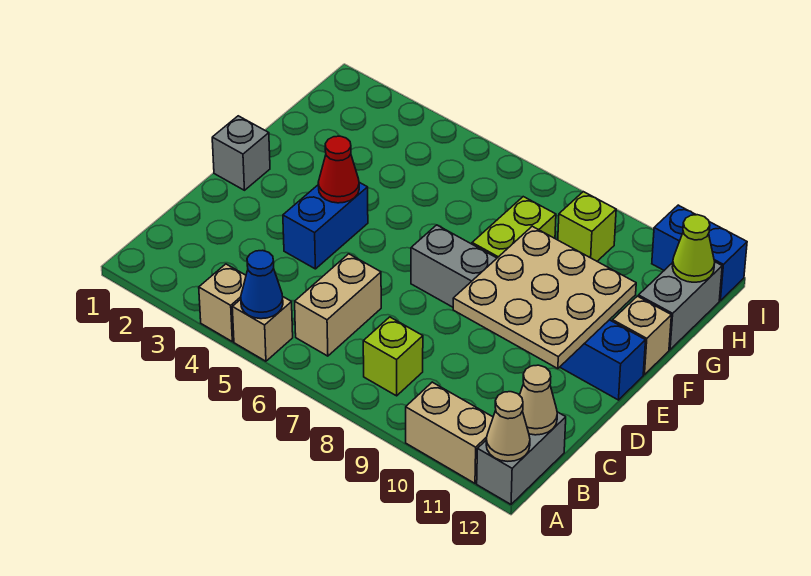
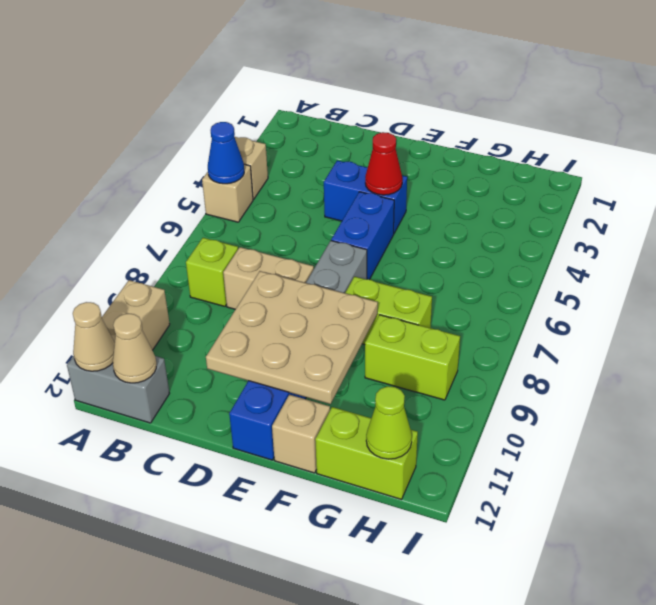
tan 1x2 brick [295,254,381,356] -> tan 1x2 brick moved to [223,247,314,309]
grey 1x1 brick [212,116,270,190] -> none
grey 1x2 brick [638,262,722,350] -> lime 1x2 brick [315,407,418,499]
lime 1x1 brick [558,192,616,261] -> lime 1x2 brick [365,315,460,400]
blue 1x2 brick [652,205,747,301] -> blue 1x2 brick moved to [331,192,394,280]

